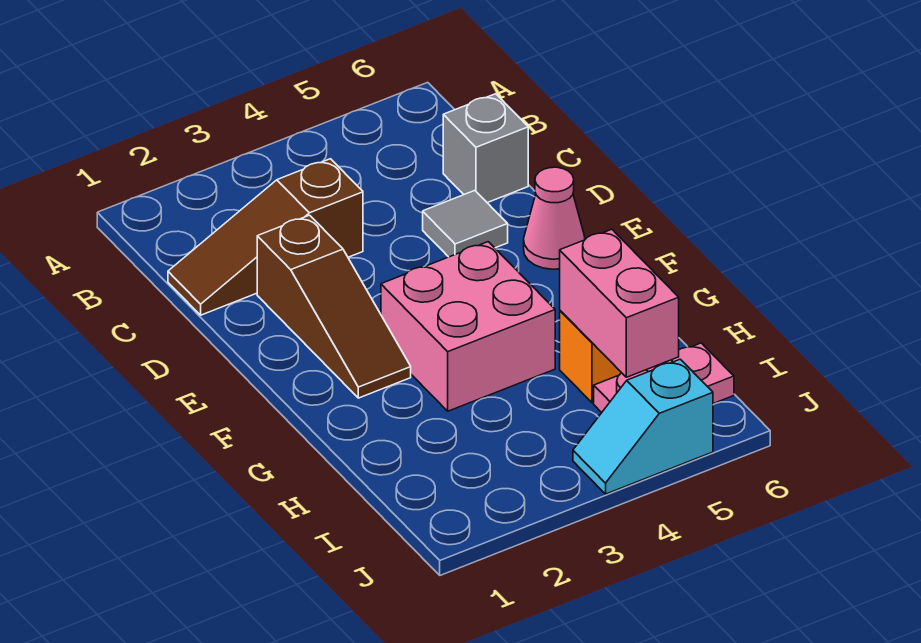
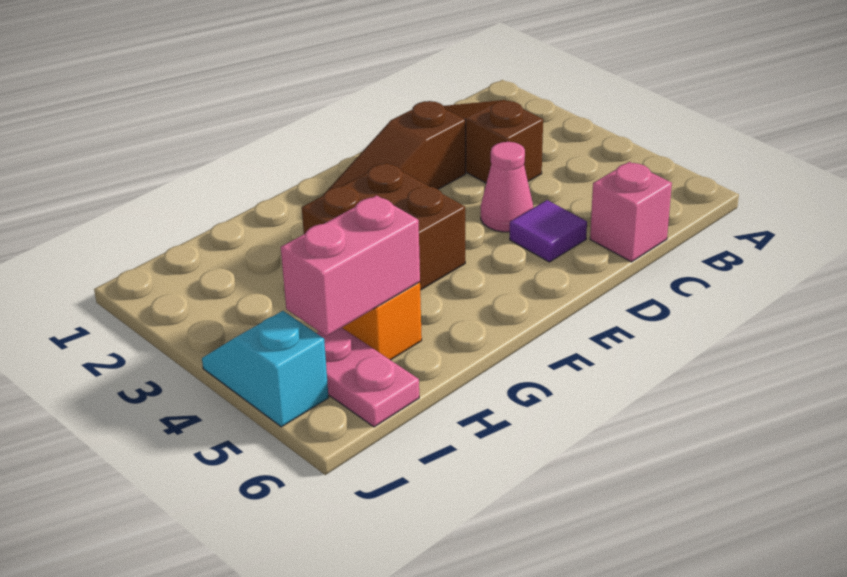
grey 1x1 brick [443,94,528,203] -> pink 1x1 brick [590,162,672,262]
grey 1x1 tile [423,191,508,257] -> purple 1x1 tile [510,200,587,262]
pink 1x1 cone [524,167,585,269] -> pink 1x1 cone moved to [481,142,533,232]
pink 2x2 brick [381,242,555,411] -> brown 2x2 brick [302,163,465,290]

